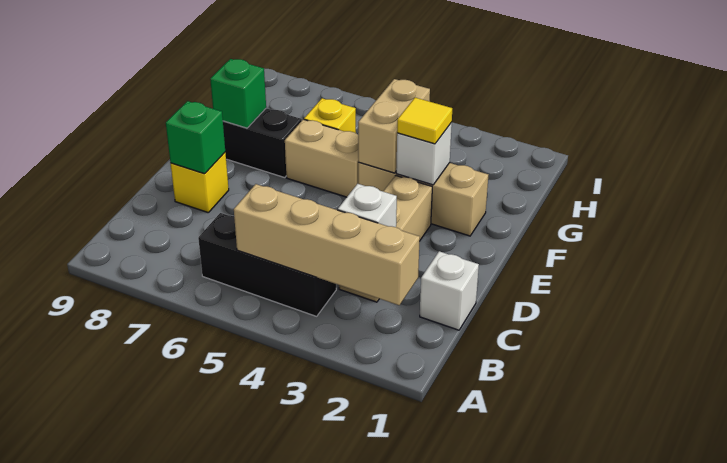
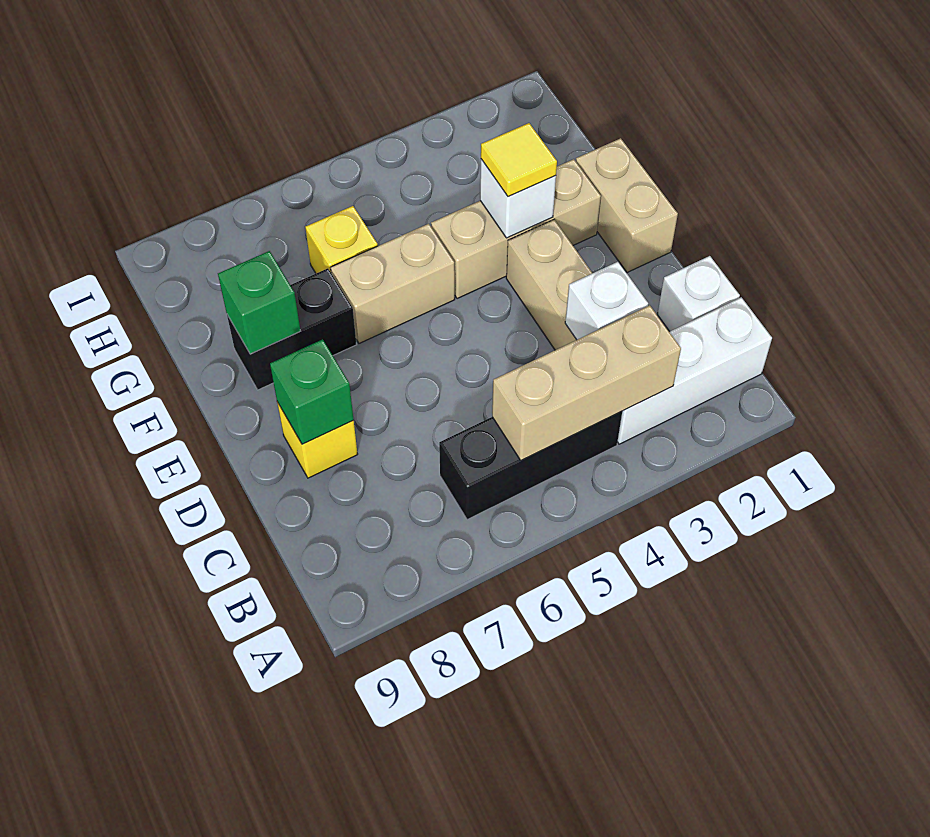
none -> white 1x3 brick [617,297,772,444]
tan 1x4 brick [234,184,420,305] -> tan 1x3 brick [492,305,681,460]
tan 1x2 brick [358,79,430,173] -> tan 1x2 brick moved to [576,138,678,272]

